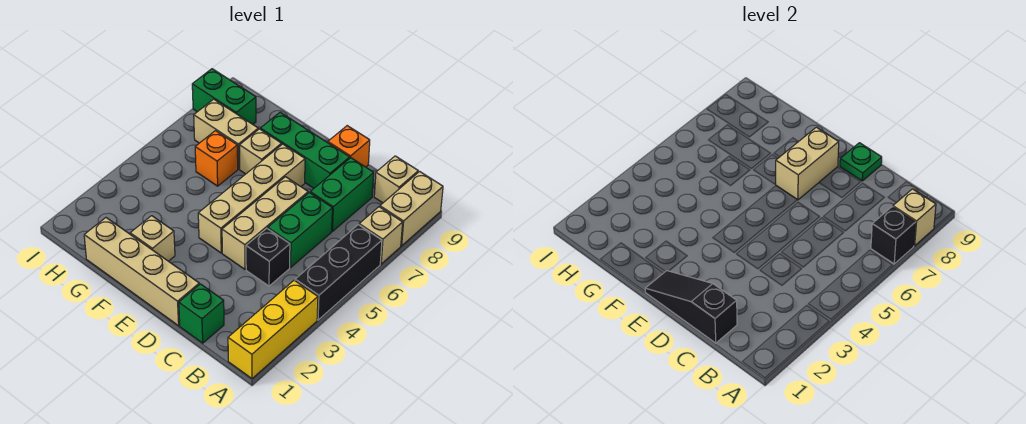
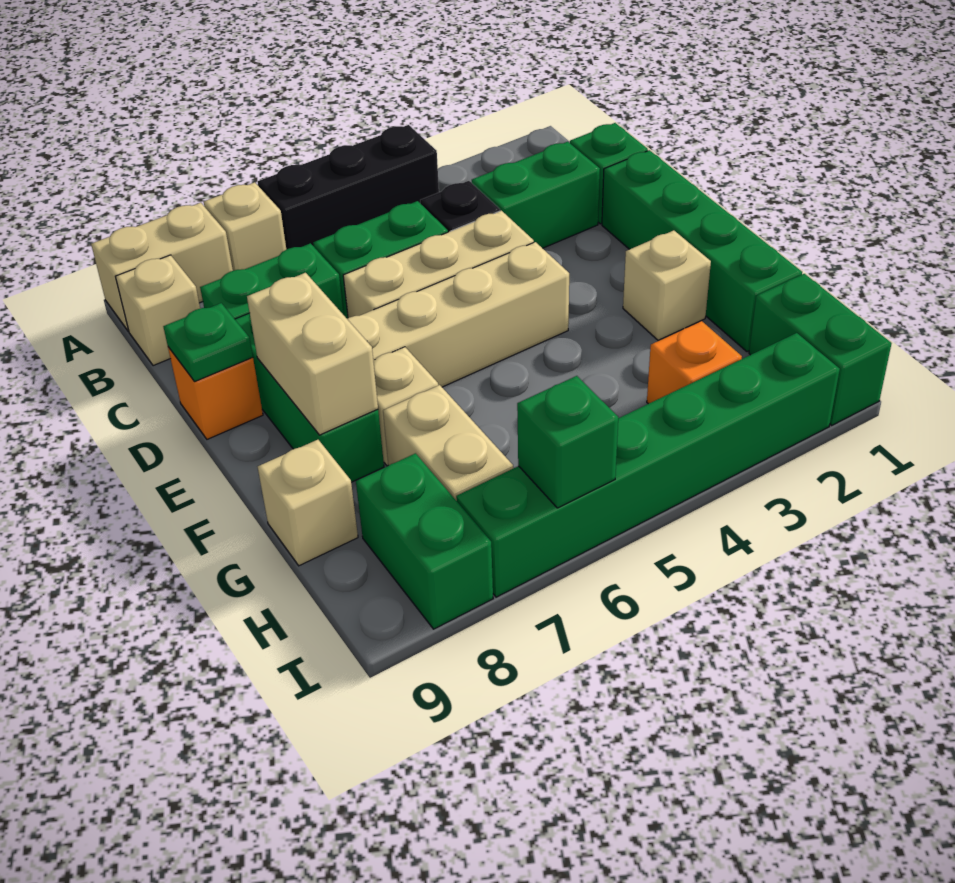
yellow 1x3 brick [228,280,318,379] -> none
black 1x1 brick [871,207,916,264] -> none
tan 1x1 brick [893,189,936,246] -> tan 1x1 brick moved to [258,440,358,566]
black 1x3 slope [645,271,737,343] -> none
none -> green 1x2 brick [472,142,600,248]
tan 1x4 brick [84,218,199,326] -> green 1x4 brick [602,150,802,352]
tan 1x2 brick [776,127,839,200] -> tan 1x2 brick turned to [247,273,378,435]
orange 1x1 brick [195,131,238,186] -> orange 1x1 brick moved to [647,321,742,404]
none -> green 1x2 brick [749,274,892,425]
none -> green 1x6 brick [456,333,840,597]
none -> green 1x1 brick [517,376,618,508]

